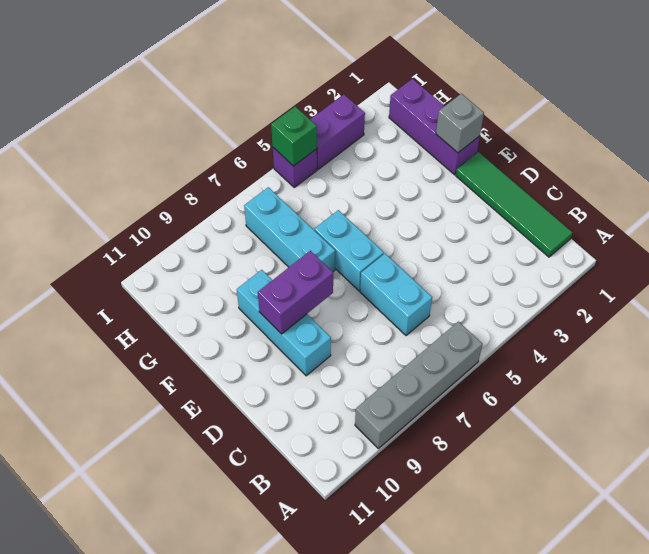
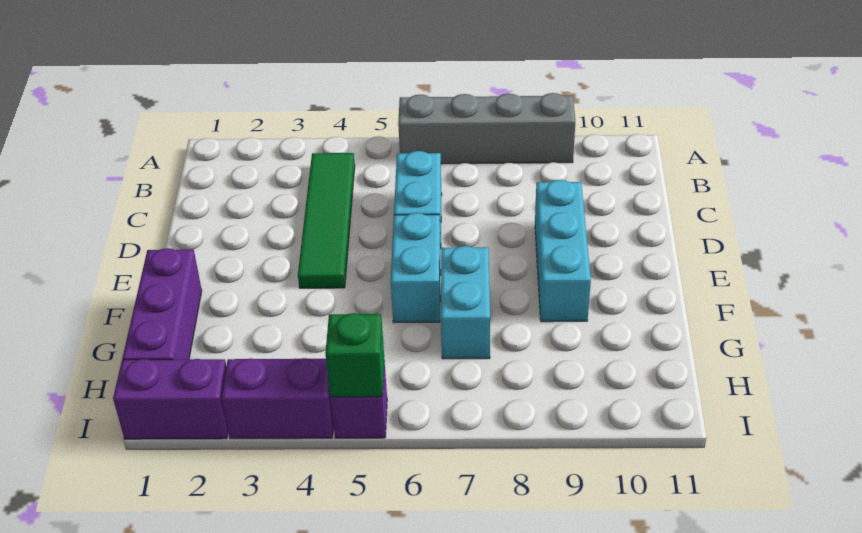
green 1x4 tile [456,152,573,257] -> green 1x4 tile moved to [298,153,355,288]
purple 1x2 brick [258,251,333,334] -> purple 1x2 brick moved to [113,359,228,439]
grey 1x1 brick [436,94,484,153] -> none
cyan 1x3 brick [244,187,335,272] -> cyan 1x2 brick [441,246,490,359]

